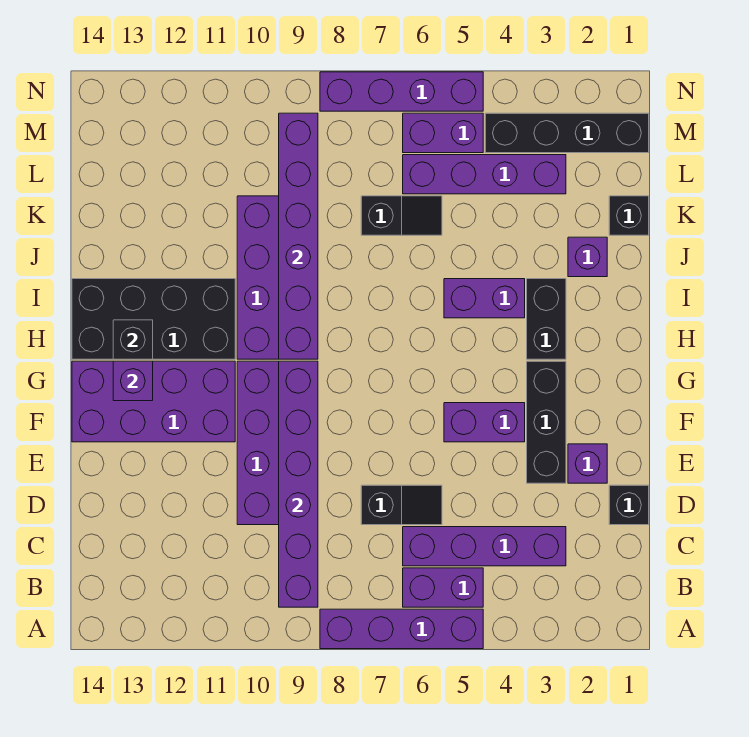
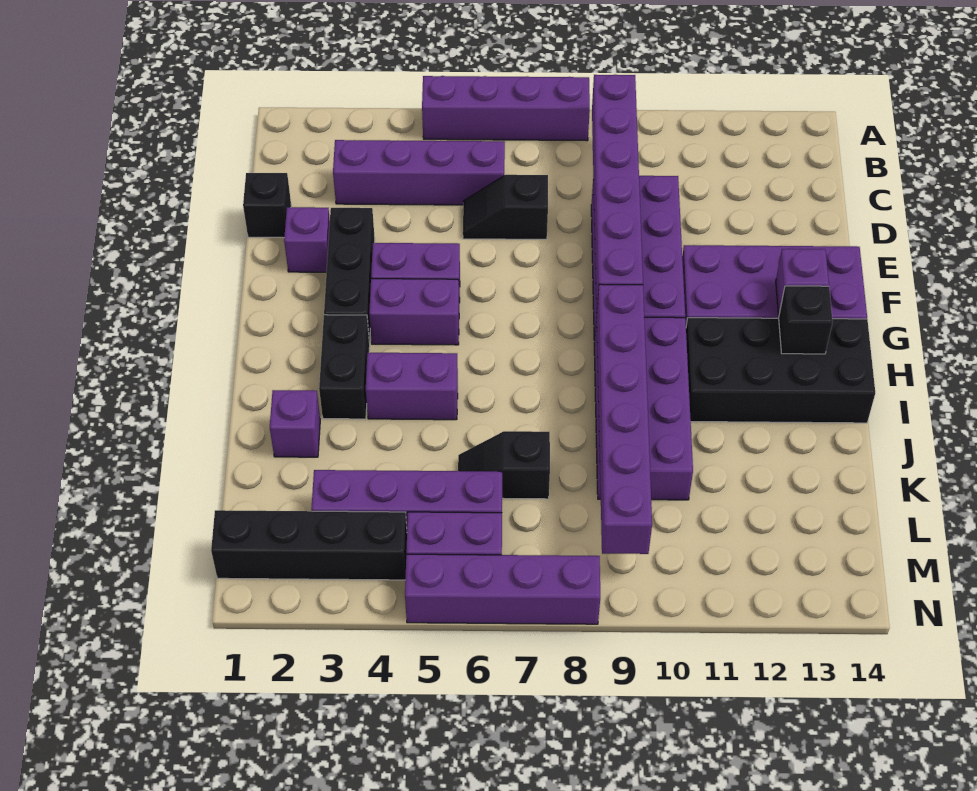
purple 1x2 brick [403,568,483,607] -> purple 1x2 brick moved to [369,279,459,345]
black 1x1 brick [609,196,649,235] -> none

